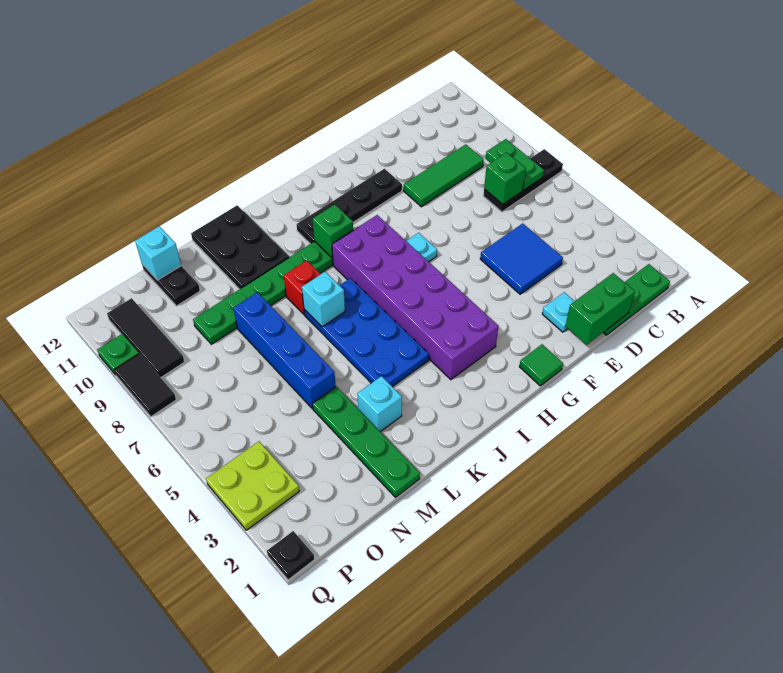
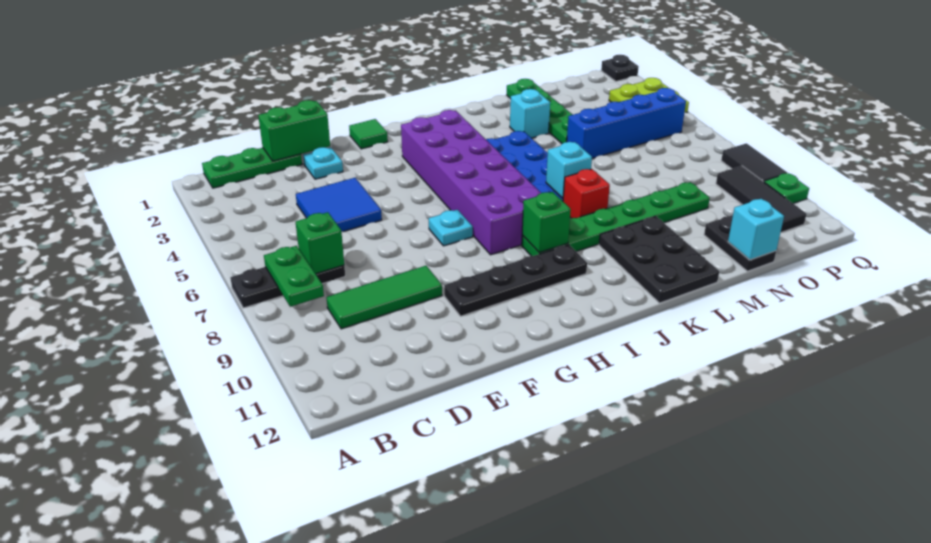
blue 1x4 brick [233,292,336,409] -> blue 1x4 brick turned to [567,88,686,158]

